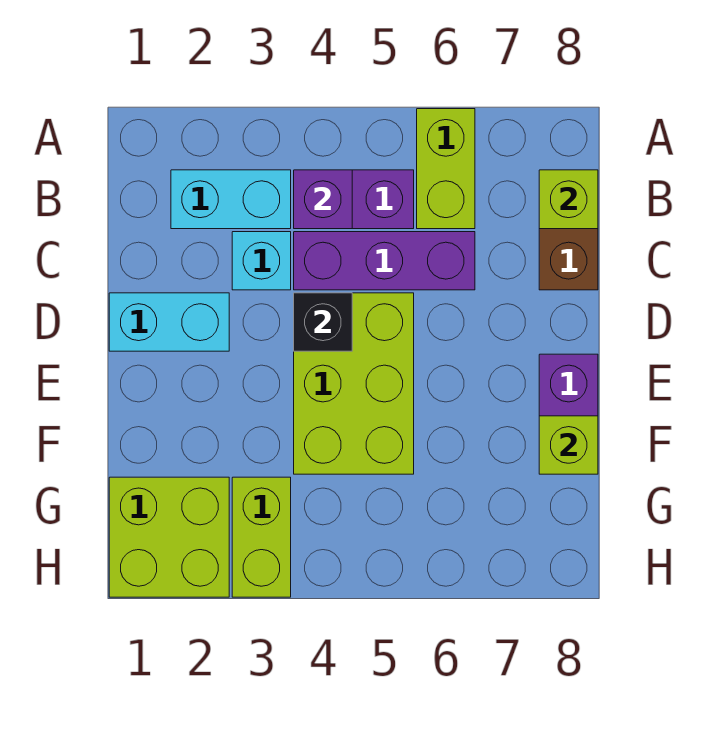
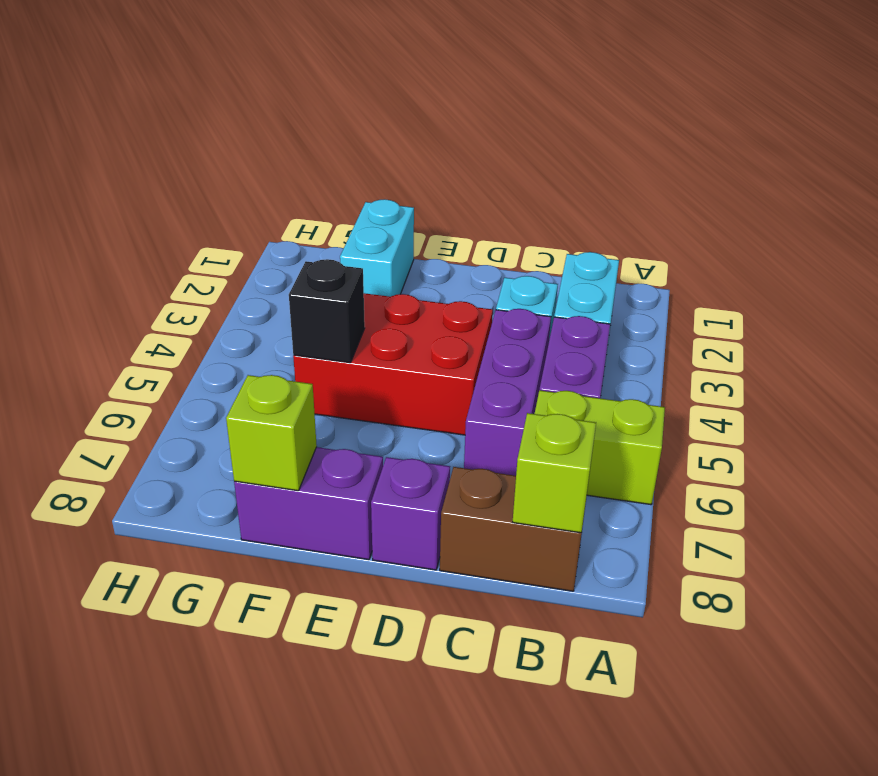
purple 1x1 brick [294,170,352,229] -> purple 1x1 brick moved to [371,457,450,570]
cyan 1x2 brick [109,293,229,351] -> cyan 1x2 brick moved to [340,199,414,297]
lime 2x3 brick [294,293,414,474] -> red 2x3 brick [293,293,493,435]
black 1x1 brick [294,293,352,351] -> black 1x1 brick moved to [289,259,365,363]
lime 2x2 brick [109,477,229,597] -> none
lime 1x2 brick [232,477,291,597] -> none

